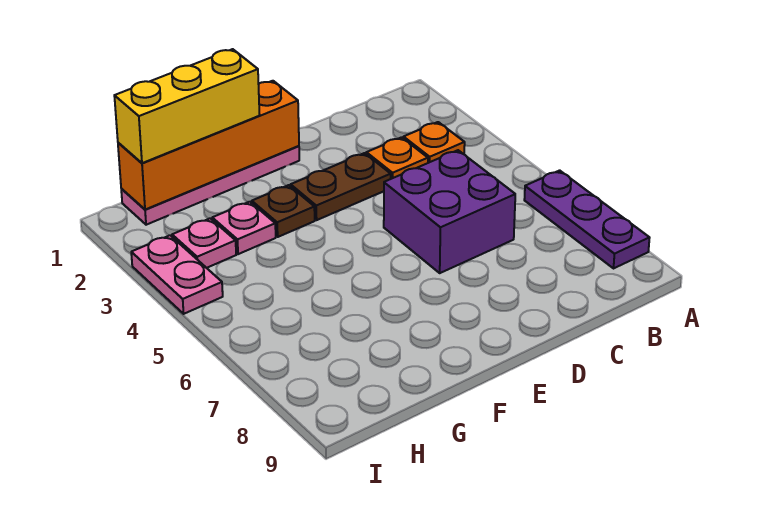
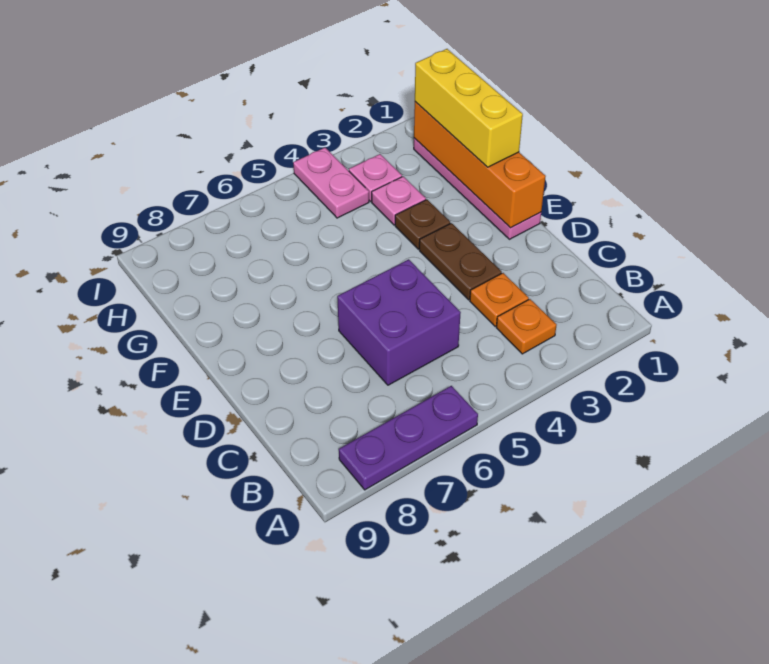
pink 1x2 plate [131,235,223,314] -> pink 1x2 plate turned to [293,148,369,218]

